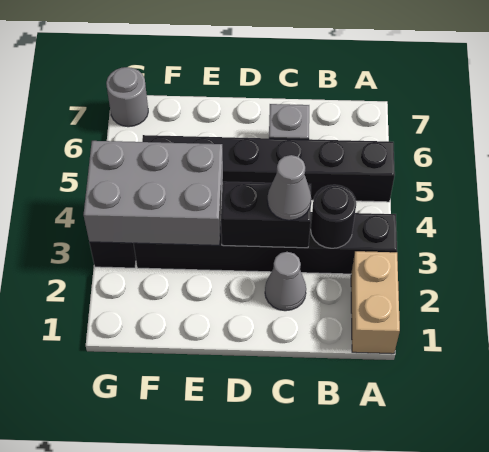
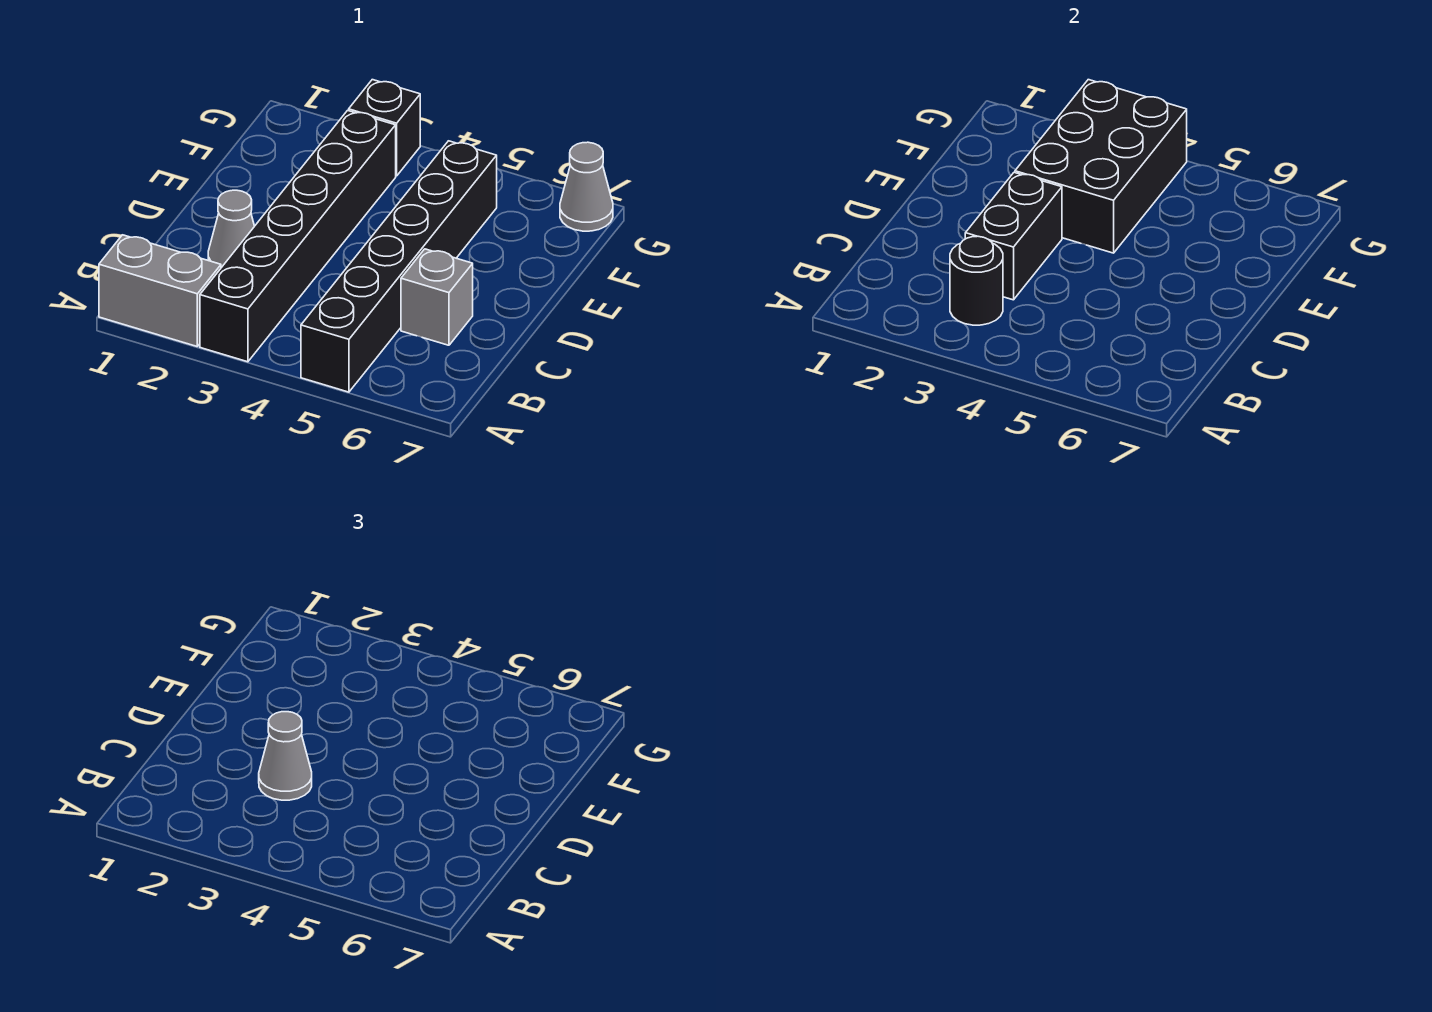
tan 1x2 brick [351,251,400,354] -> grey 1x2 brick [99,235,221,346]
grey 2x3 brick [84,141,223,245] -> black 2x3 brick [1015,80,1187,253]
grey 1x1 round brick [106,67,148,127] -> grey 1x1 cone [560,142,613,231]

